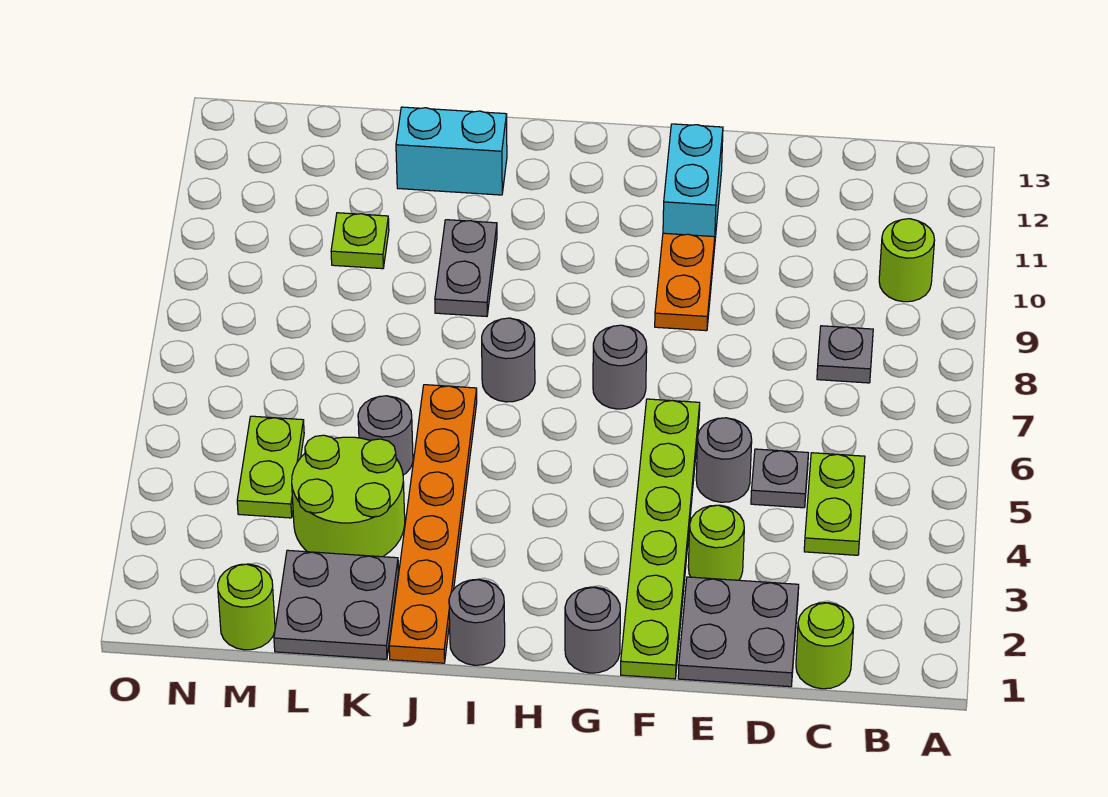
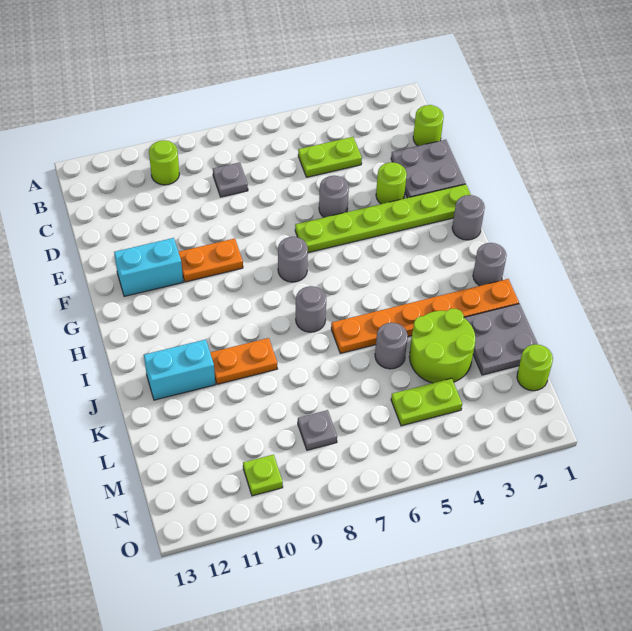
grey 1x1 plate [751,449,808,508] -> grey 1x1 plate moved to [298,410,337,450]
grey 1x2 plate [435,220,497,317] -> orange 1x2 plate [210,338,277,384]
cyan 1x2 brick [396,107,507,195] -> cyan 1x2 brick turned to [144,339,215,400]
lime 1x1 plate [331,213,389,269] -> lime 1x1 plate moved to [243,455,283,496]

